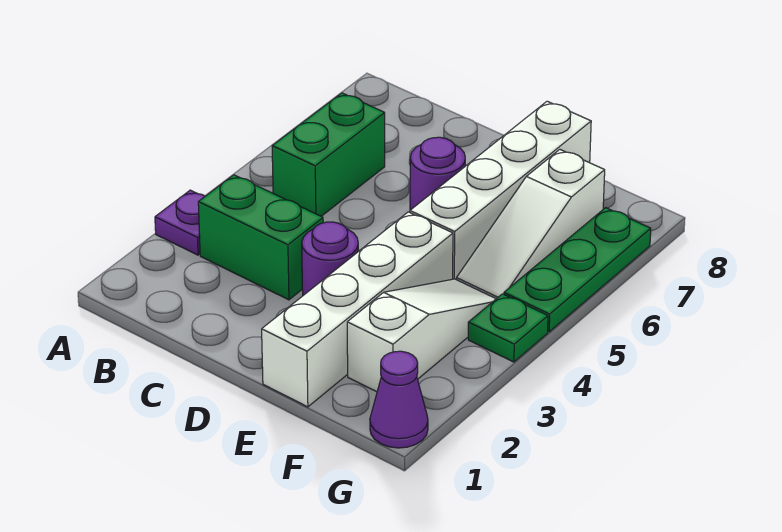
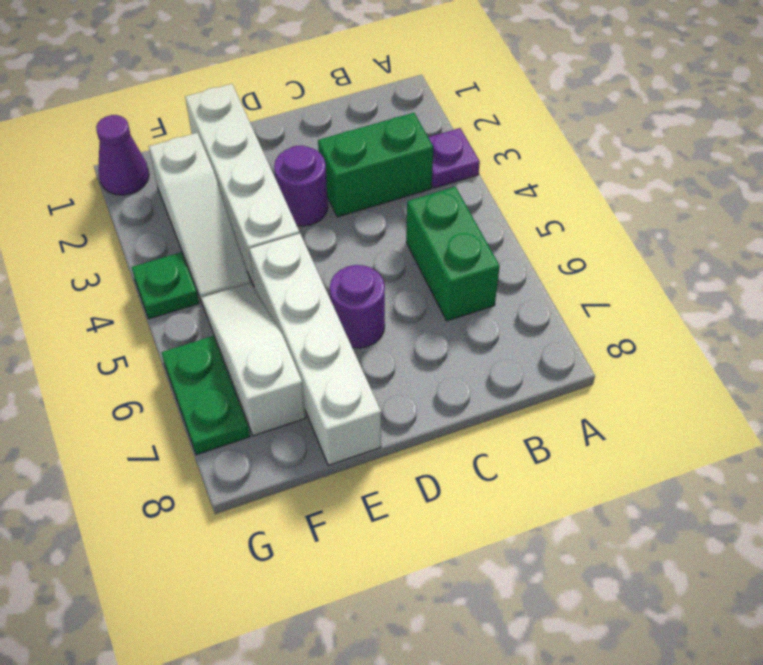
green 1x3 plate [504,208,651,332] -> green 1x2 plate [161,336,250,455]

